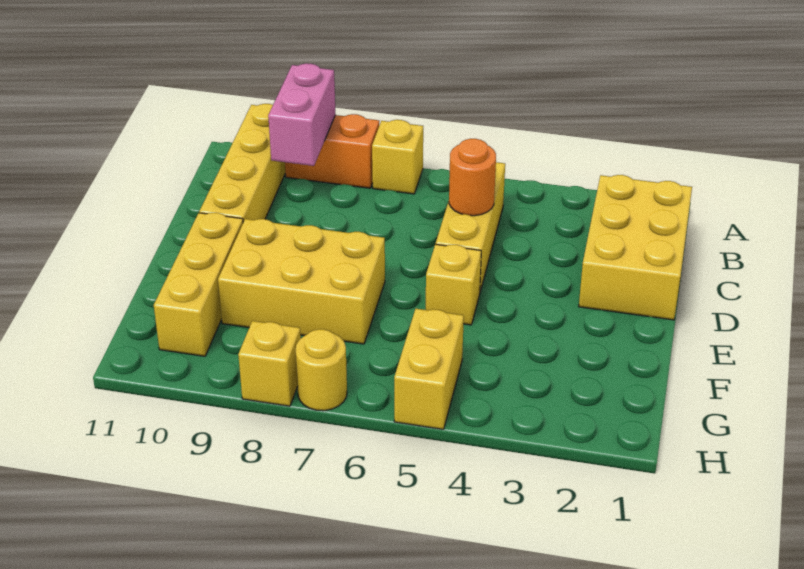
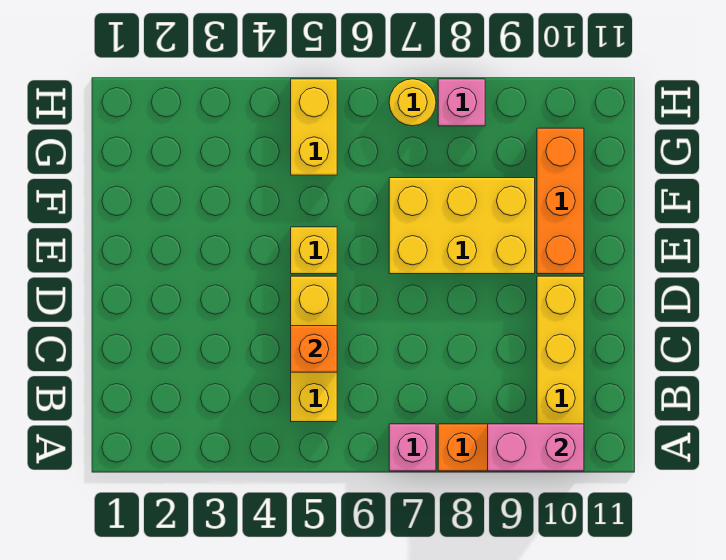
yellow 1x1 brick [372,120,423,194] -> pink 1x1 brick [389,424,436,471]
pink 1x2 brick [268,63,336,166] -> pink 1x2 brick turned to [488,424,584,471]
yellow 2x3 brick [579,175,692,320] -> none
orange 1x1 round brick [449,139,496,216] -> orange 1x1 brick [291,326,337,372]
yellow 1x3 brick [154,213,243,356] -> orange 1x3 brick [537,128,584,274]
yellow 1x1 brick [238,321,301,406] -> pink 1x1 brick [438,79,485,126]

